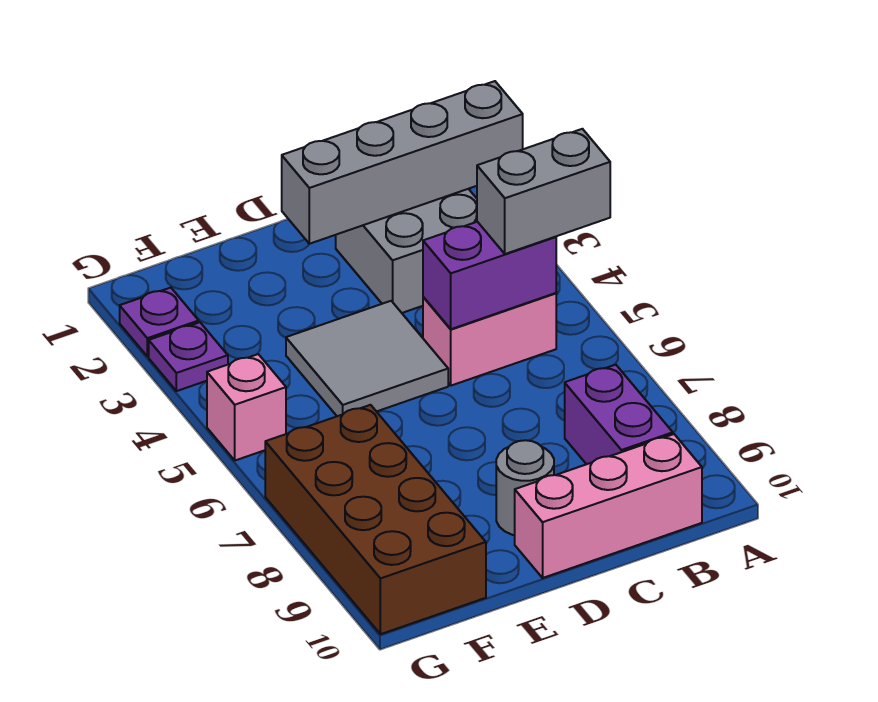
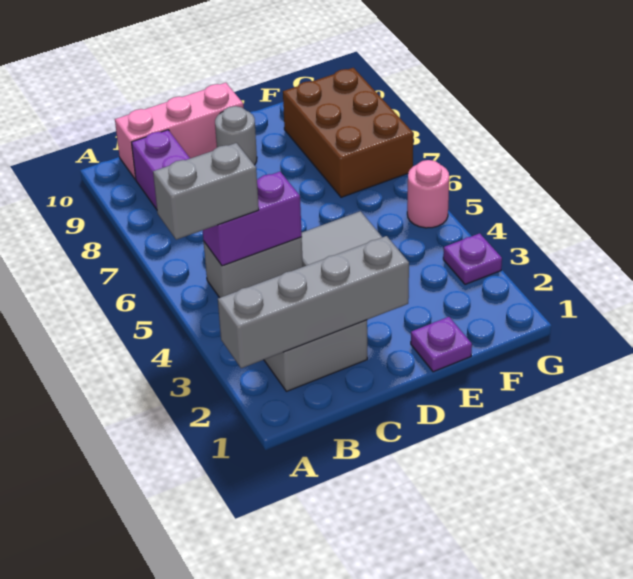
pink 1x2 brick [423,293,556,386] -> grey 1x2 brick [204,237,303,298]
brown 2x4 brick [265,405,486,634] -> brown 2x3 brick [283,68,413,197]
purple 1x1 plate [120,288,199,356] -> purple 1x1 plate moved to [411,317,472,372]
pink 1x1 brick [207,354,286,460] -> pink 1x1 round brick [407,160,449,228]

